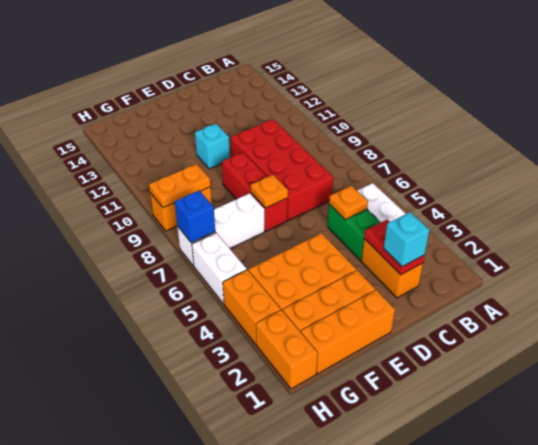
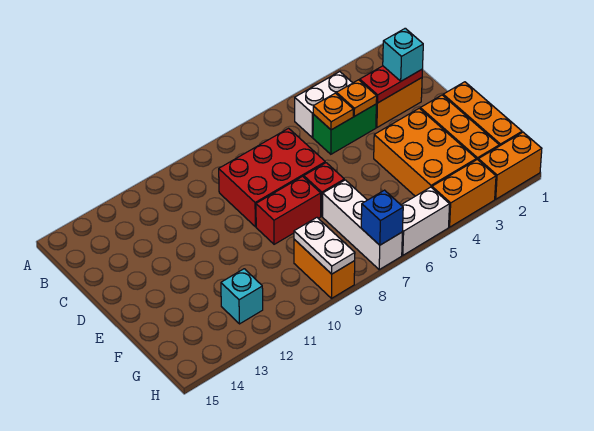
red 2x4 brick [231,119,333,221] -> red 2x3 brick [219,128,325,227]
orange 1x1 plate [251,175,288,208] -> orange 1x1 plate moved to [337,80,377,116]
cyan 1x1 brick [195,124,230,169] -> cyan 1x1 brick moved to [221,269,263,324]
orange 1x2 plate [149,164,211,208] -> white 1x2 plate [294,218,355,274]

